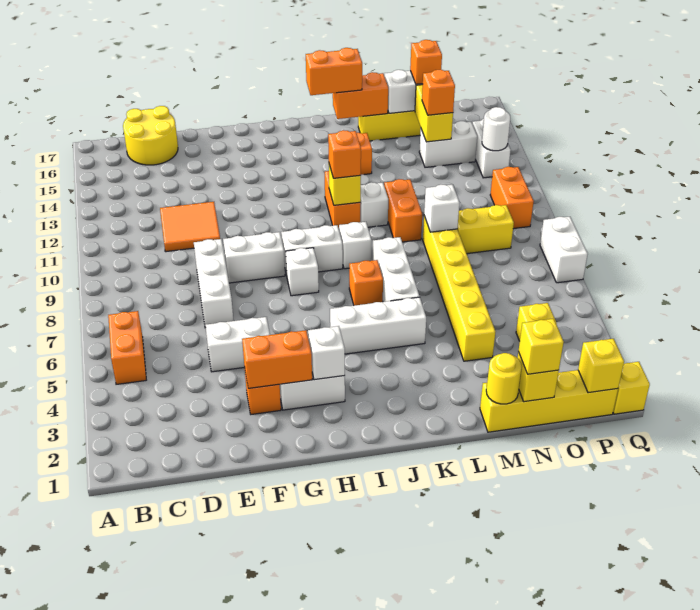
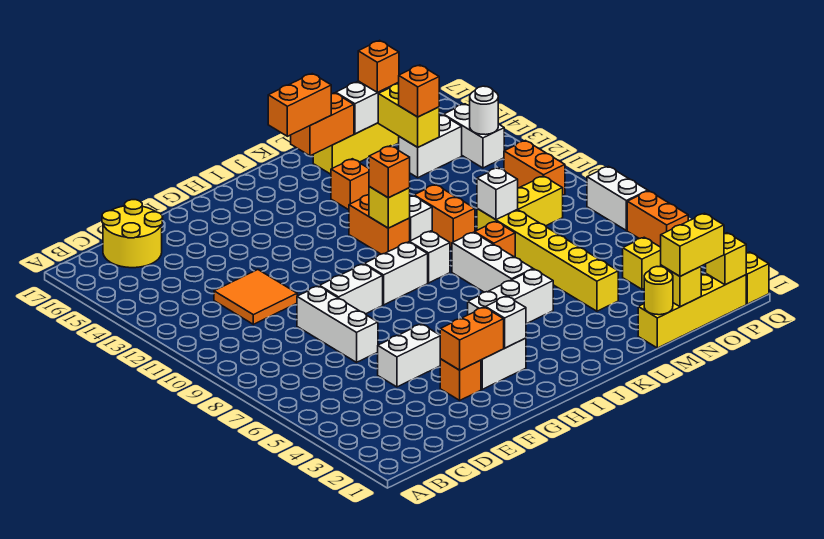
orange 1x2 brick [108,311,146,384] -> orange 1x2 brick moved to [627,191,688,247]
white 1x1 brick [286,248,319,296] -> none
orange 1x1 brick [349,260,383,306] -> orange 1x1 brick moved to [475,221,515,257]
yellow 1x1 brick [518,319,564,374] -> yellow 1x2 brick [661,213,724,276]

